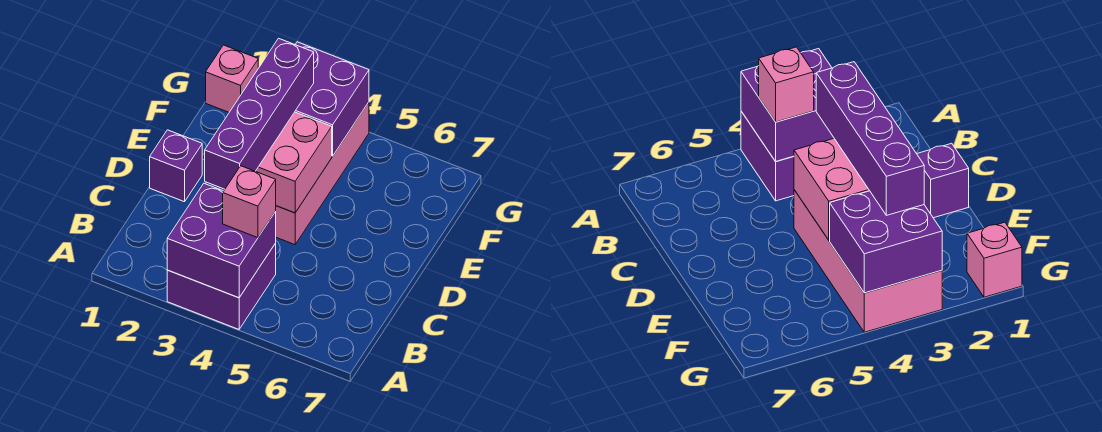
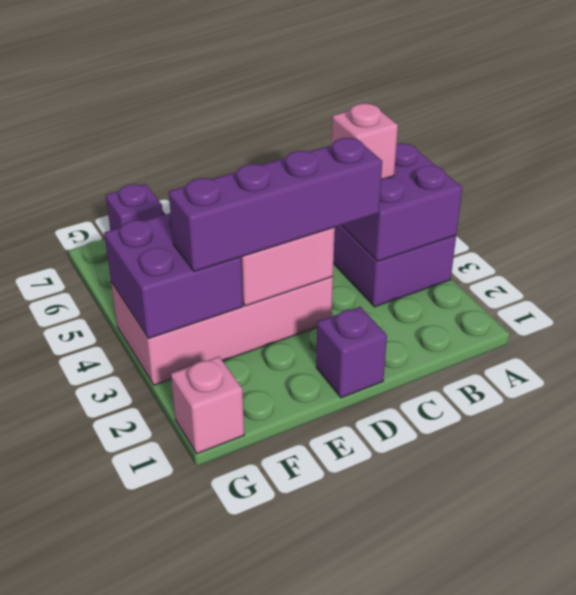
none -> purple 1x1 brick [106,184,163,230]

